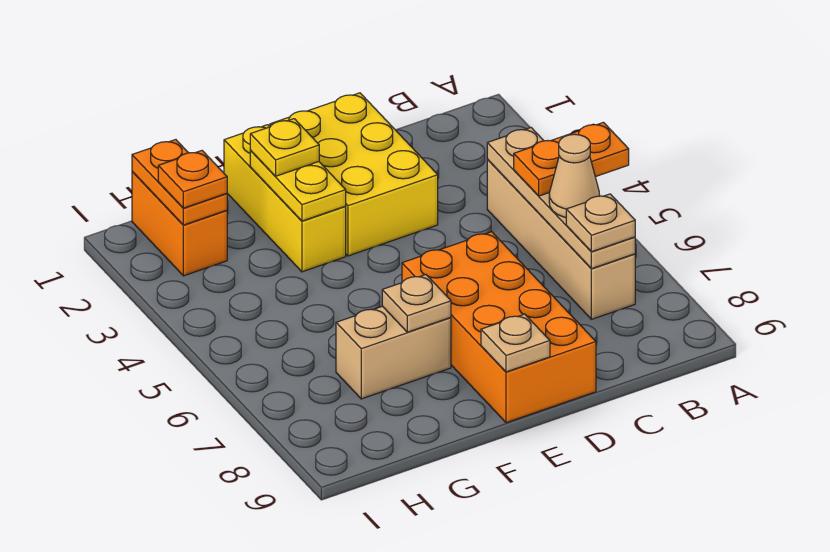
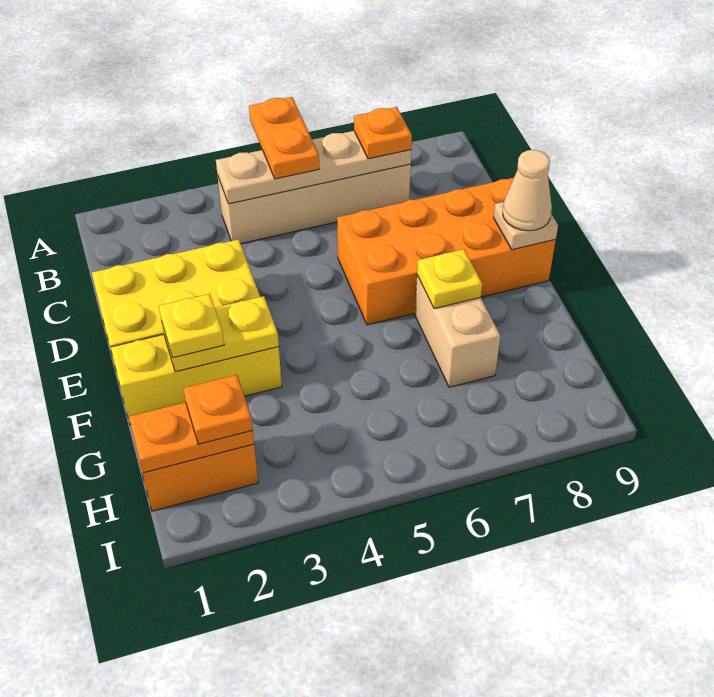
tan 1x1 cone [549,134,600,217] -> tan 1x1 cone moved to [503,150,552,231]
tan 1x1 plate [566,194,635,252] -> orange 1x1 plate [354,107,412,159]
tan 1x1 plate [382,275,451,332] -> yellow 1x1 plate [417,249,482,309]

